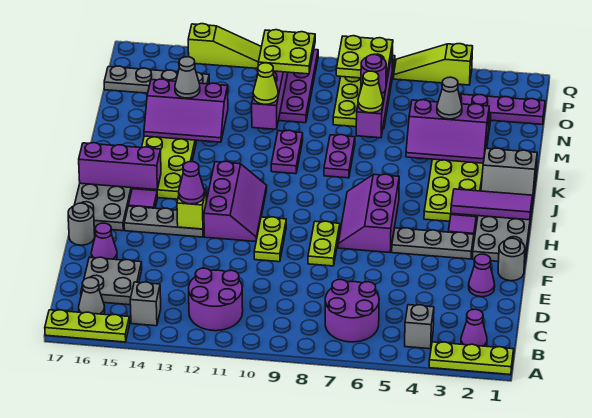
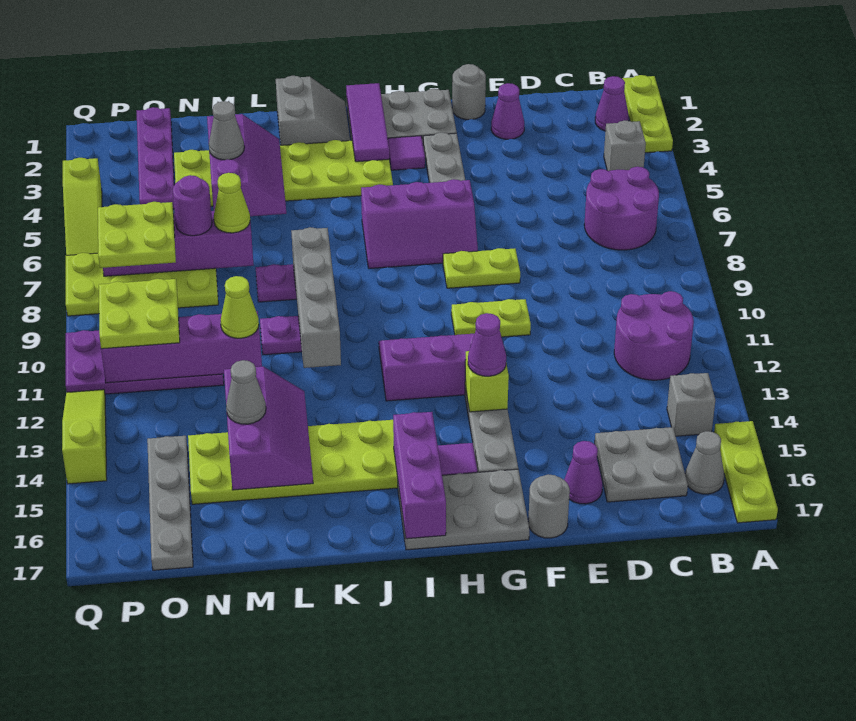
none -> grey 1x4 brick [291,227,341,368]

